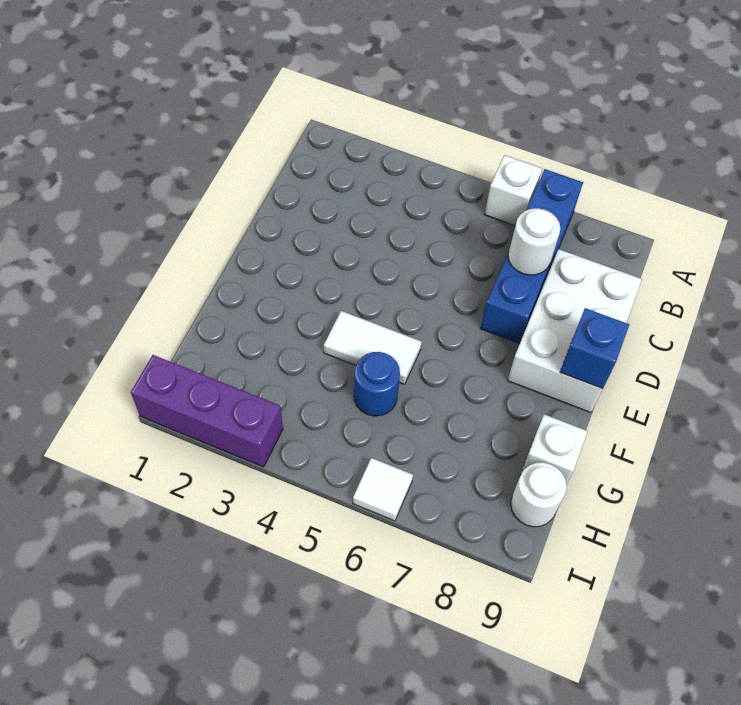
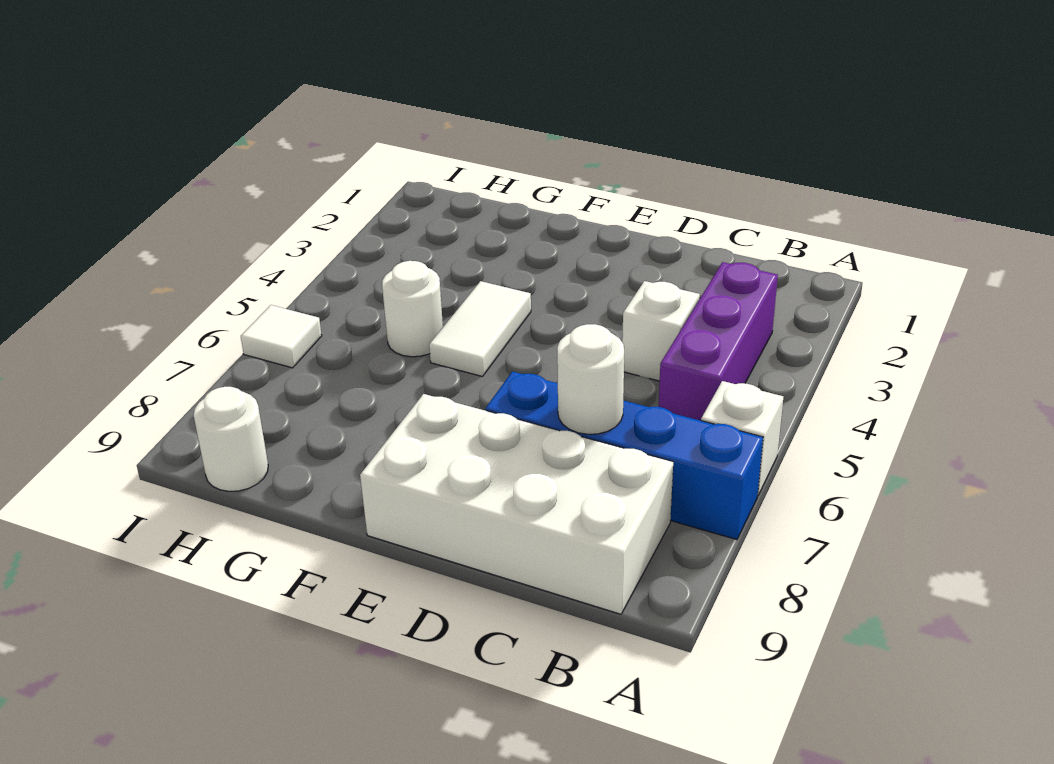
white 2x3 brick [507,249,642,413] -> white 2x4 brick [360,394,673,614]
blue 1x1 brick [560,308,629,389] -> none
blue 1x1 round brick [354,352,400,416] -> white 1x1 round brick [382,261,443,357]
white 1x1 brick [520,414,588,484] -> white 1x1 brick moved to [622,281,700,381]
purple 1x3 brick [131,355,283,467] -> purple 1x3 brick moved to [659,262,778,421]

